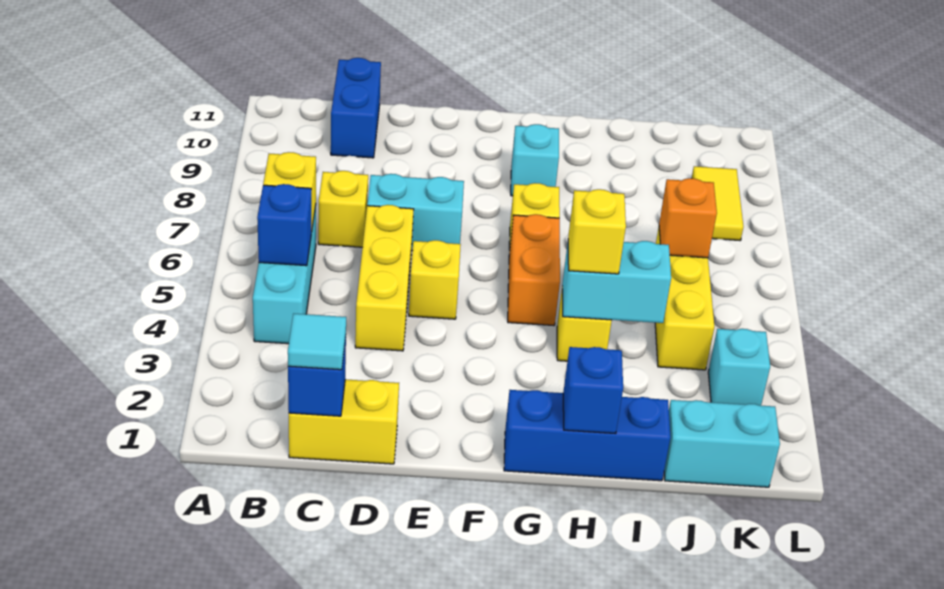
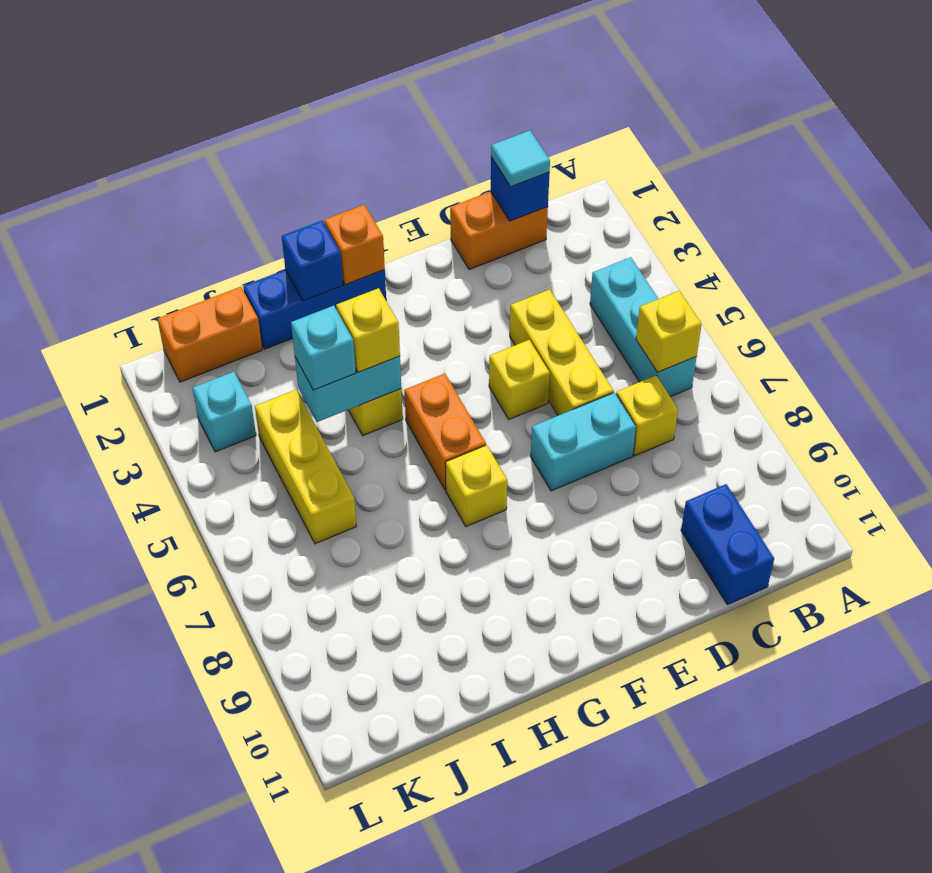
blue 1x1 brick [257,184,311,266] -> none
yellow 1x2 brick [289,379,399,464] -> orange 1x2 brick [450,191,548,270]
cyan 1x1 brick [511,124,559,196] -> cyan 1x1 brick moved to [291,306,356,390]
cyan 1x2 brick [664,400,780,487] -> orange 1x2 brick [158,287,262,382]
orange 1x1 brick [659,178,717,258] -> orange 1x1 brick moved to [324,205,385,285]
yellow 1x2 tile [692,166,744,240] -> none

